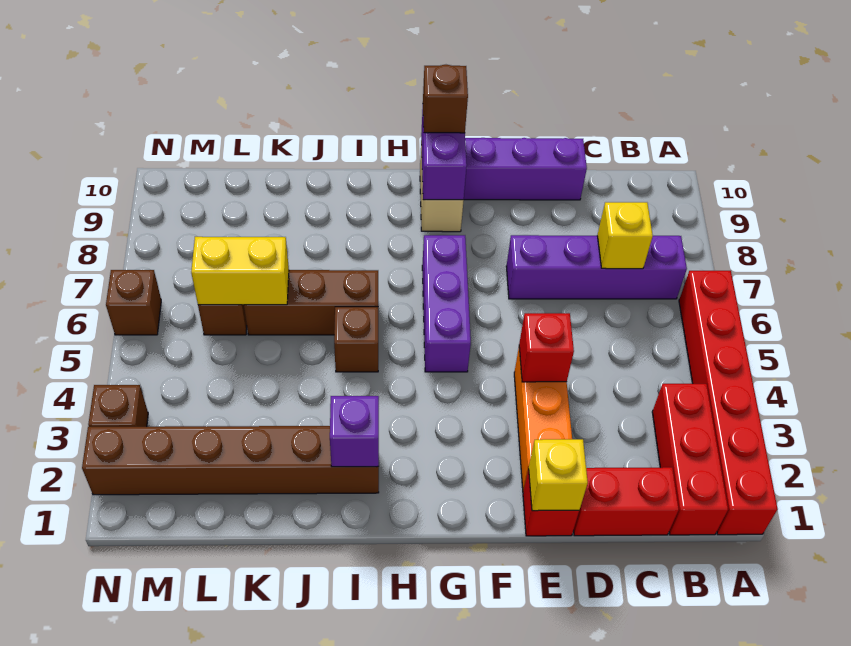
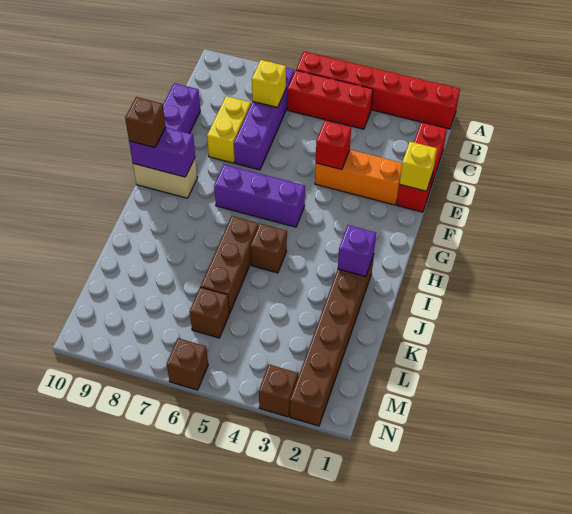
red 1x3 brick [652,384,728,535] -> red 1x3 brick moved to [287,70,373,129]
yellow 1x2 brick [191,237,289,305] -> yellow 1x2 brick moved to [207,96,251,163]

